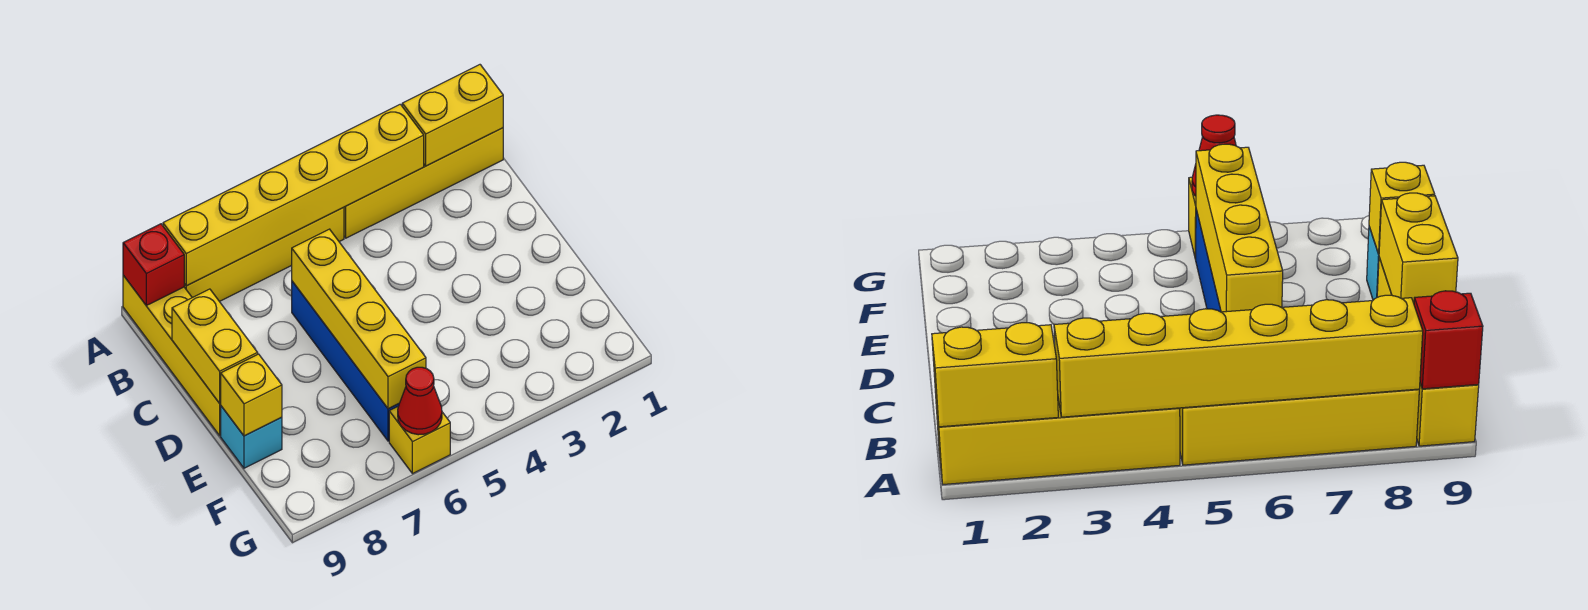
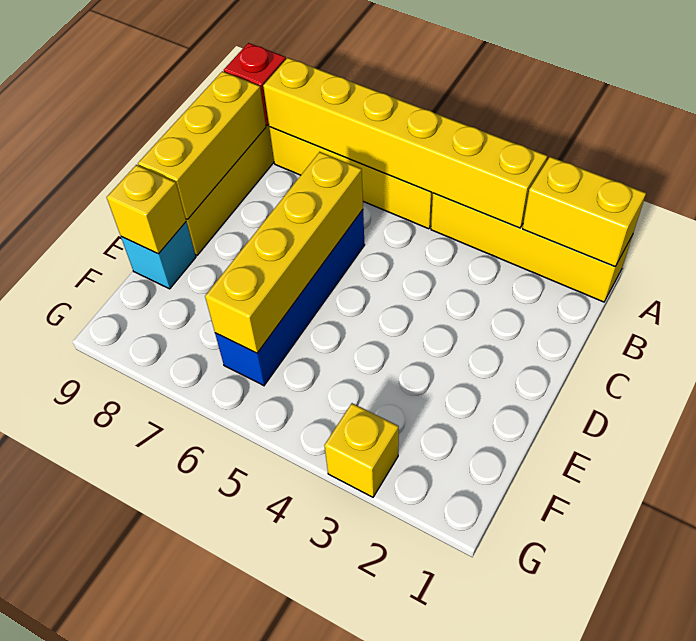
yellow 1x2 brick [172,289,258,403] -> yellow 1x3 brick [138,71,266,219]
yellow 1x1 brick [389,406,450,474] -> yellow 1x1 brick moved to [324,403,399,497]
red 1x1 cone [398,367,442,435] -> none

